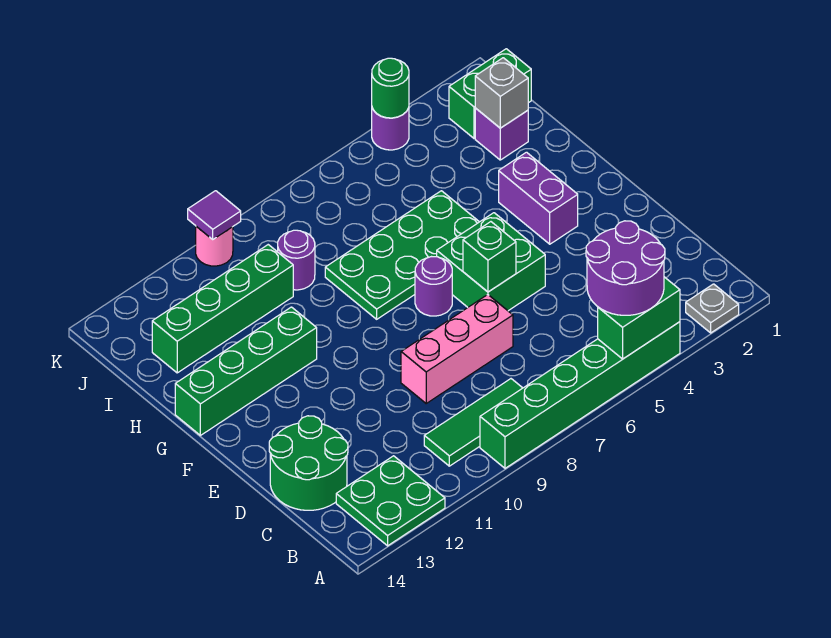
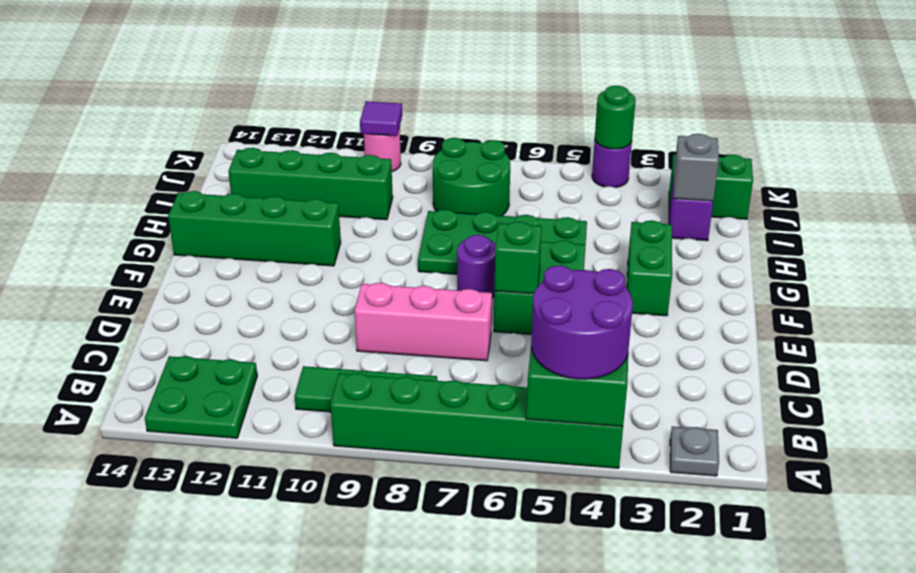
green 2x2 round brick [269,416,348,510] -> green 2x2 round brick moved to [433,138,510,216]
purple 1x2 brick [499,152,578,244] -> green 1x2 brick [627,220,672,316]
purple 1x1 round brick [278,230,315,290] -> none

